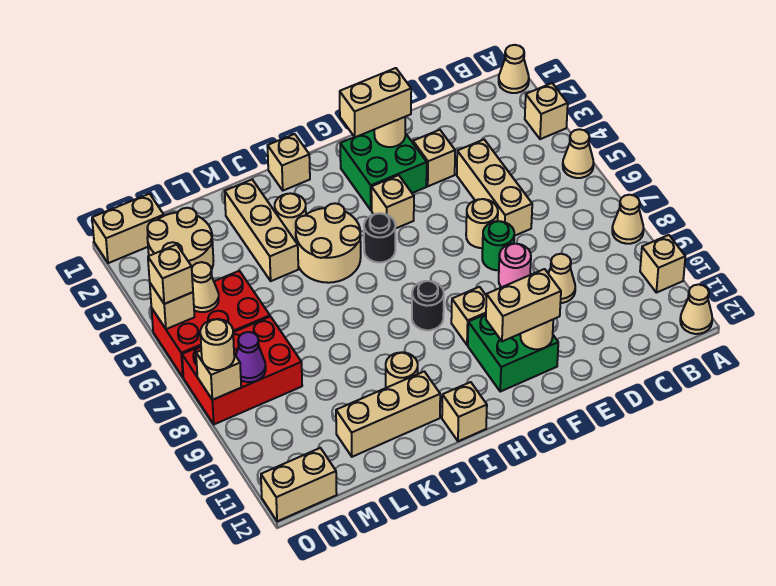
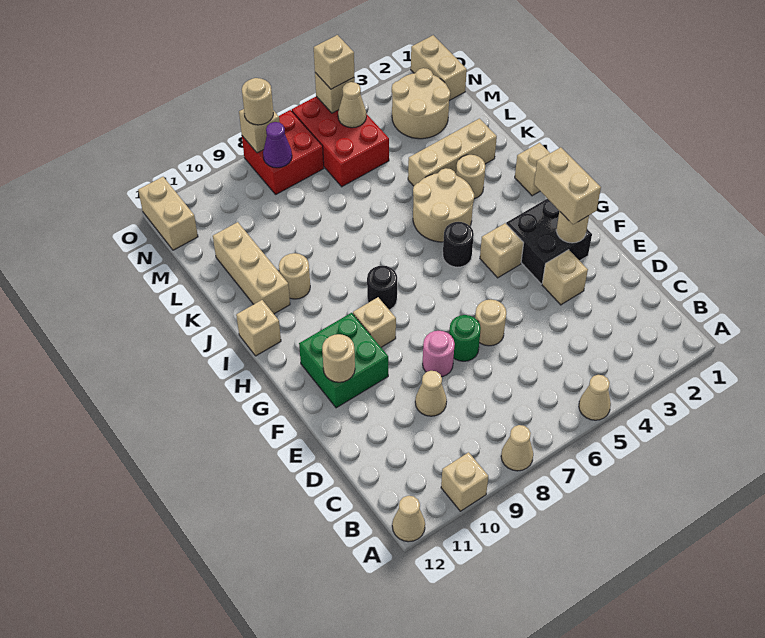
tan 1x1 cone [499,45,529,93] -> none
tan 1x1 brick [525,83,568,139] -> none
tan 1x3 brick [457,140,532,236] -> none
green 2x2 brick [340,130,427,210] -> black 2x2 brick [506,199,592,284]
tan 1x2 brick [486,269,561,341] -> none
red 2x3 brick [182,317,302,424] -> red 2x2 brick [242,110,324,194]

